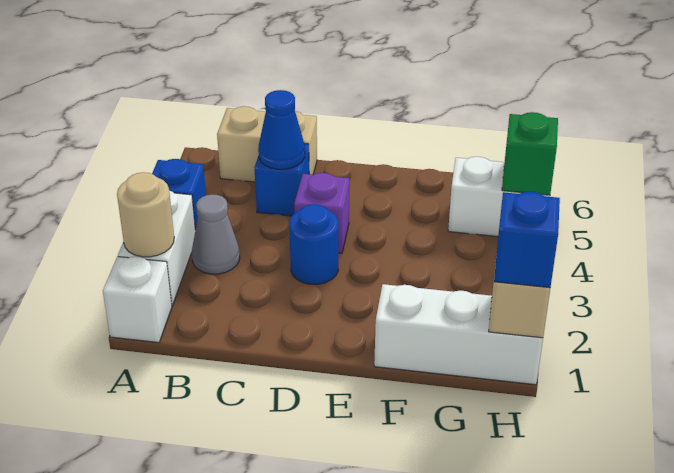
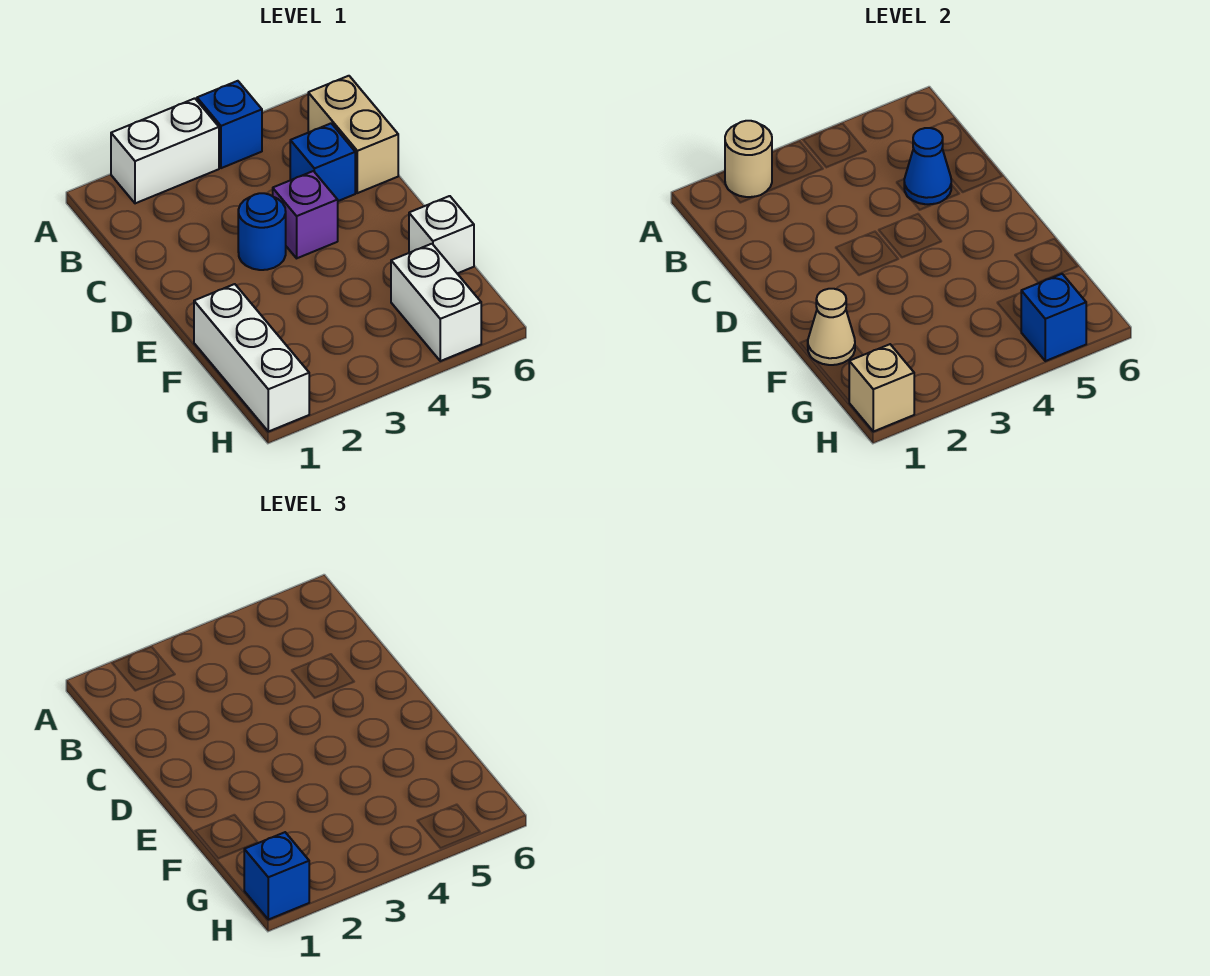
white 1x1 brick [103,257,172,343] -> white 1x1 brick moved to [409,196,474,273]
grey 1x1 cone [192,194,240,274] -> none
none -> tan 1x1 cone [808,289,855,365]
green 1x1 brick [502,112,558,195] -> blue 1x1 brick [1021,274,1086,361]

